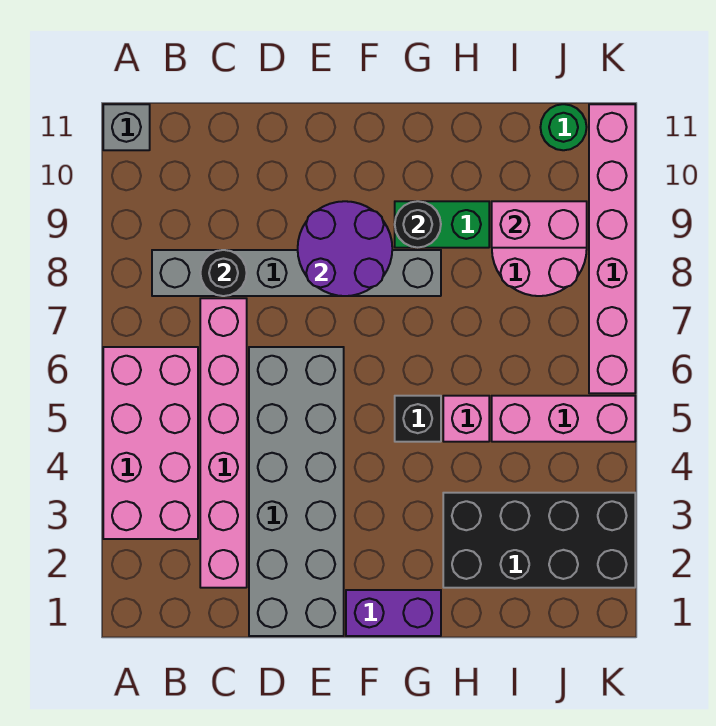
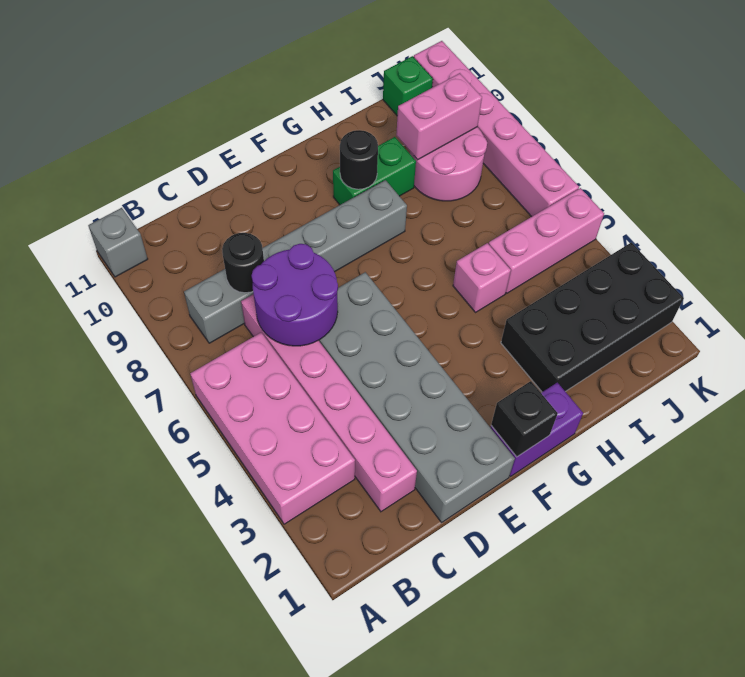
purple 2x2 round brick [298,201,392,296] -> purple 2x2 round brick moved to [251,244,338,346]
black 1x1 brick [395,396,441,442] -> black 1x1 brick moved to [491,381,558,457]
green 1x1 round brick [540,104,587,150] -> green 1x1 brick [383,56,433,116]

